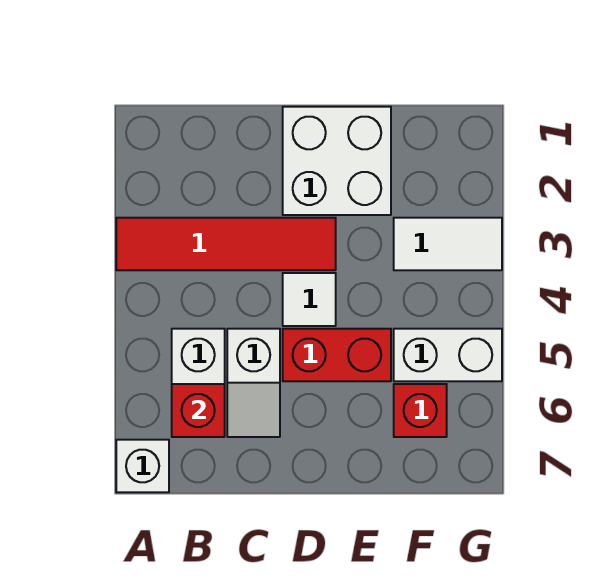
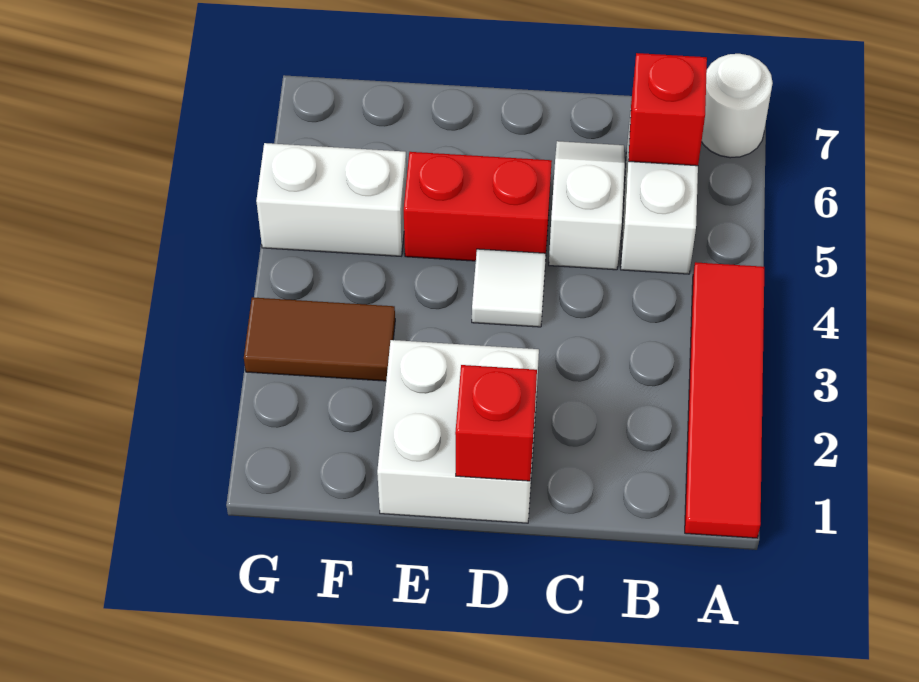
red 1x4 tile [116,218,336,270] -> red 1x4 tile turned to [685,262,764,538]
white 1x1 brick [116,440,169,492] -> white 1x1 round brick [702,54,773,158]
white 1x2 tile [394,218,502,270] -> brown 1x2 tile [244,297,395,381]
red 1x1 brick [394,384,447,437] -> red 1x1 brick moved to [455,365,537,481]

